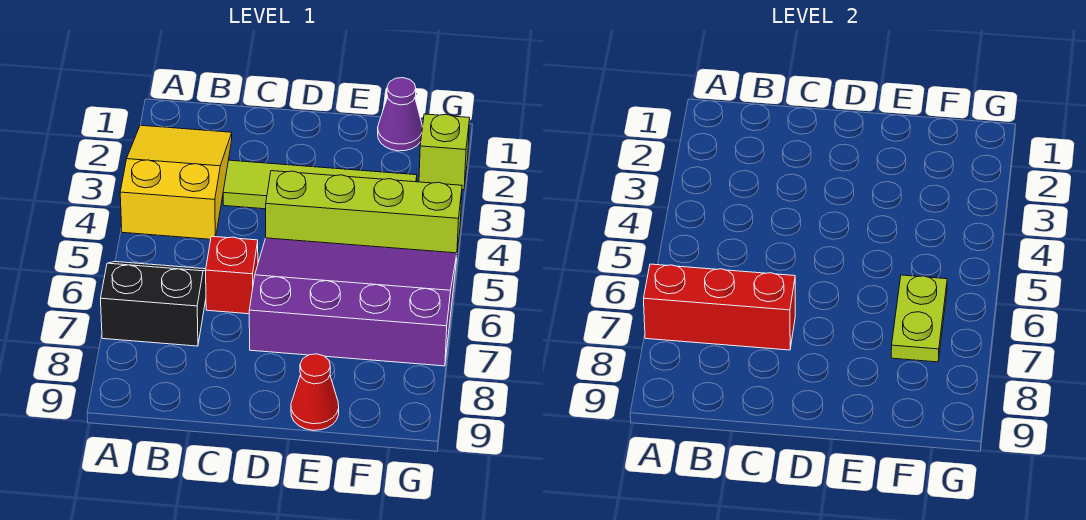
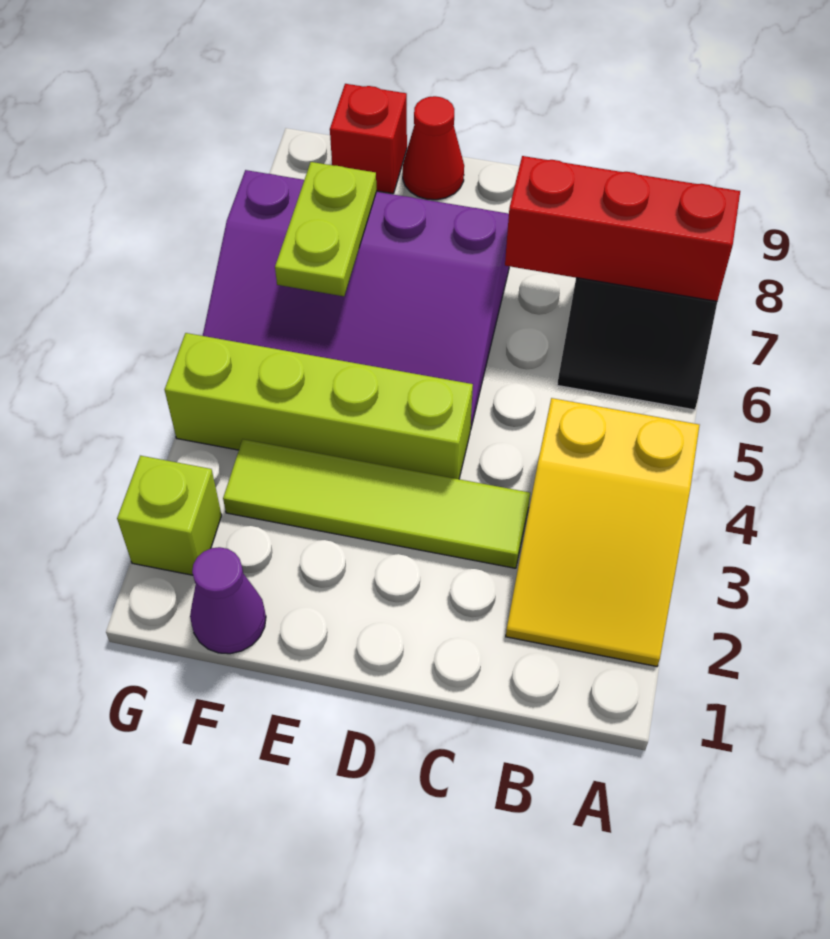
red 1x1 brick [206,236,258,314] -> red 1x1 brick moved to [330,84,407,194]

